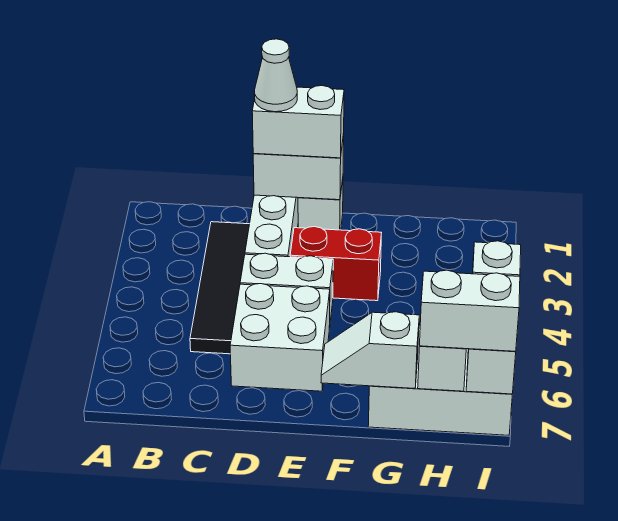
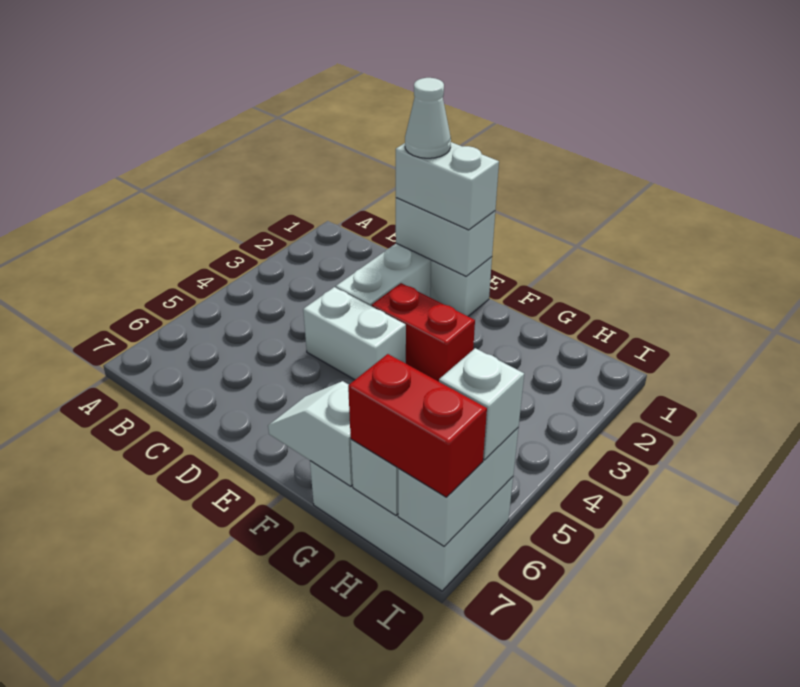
black 1x4 tile [190,222,249,354] -> none
white 2x2 brick [230,284,330,391] -> none
white 1x2 brick [420,270,520,351] -> red 1x2 brick [348,354,487,497]

